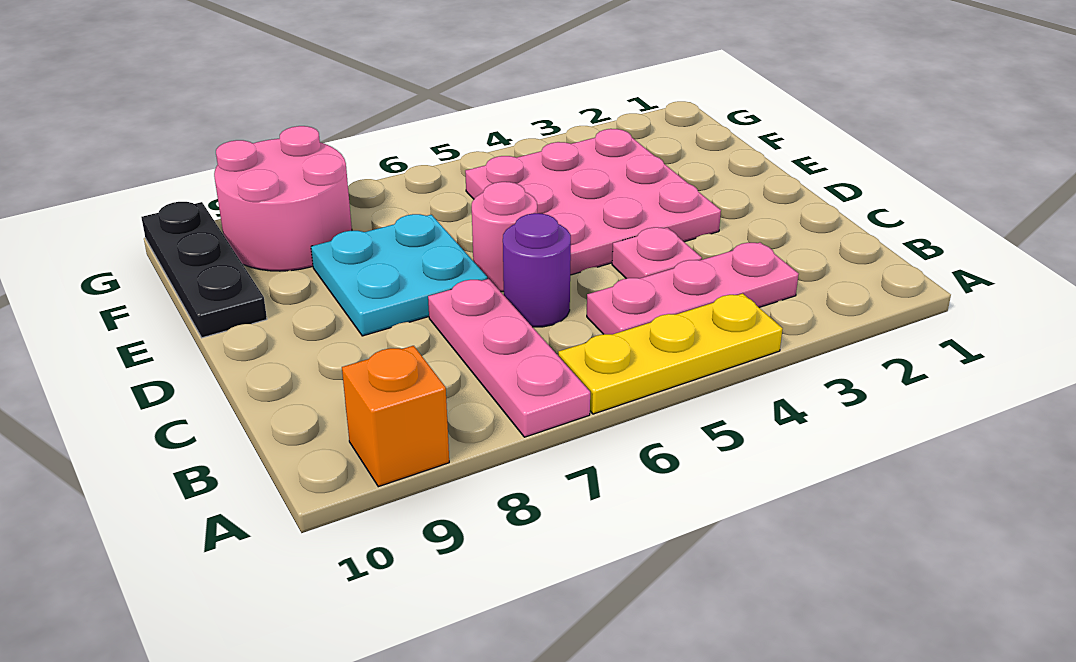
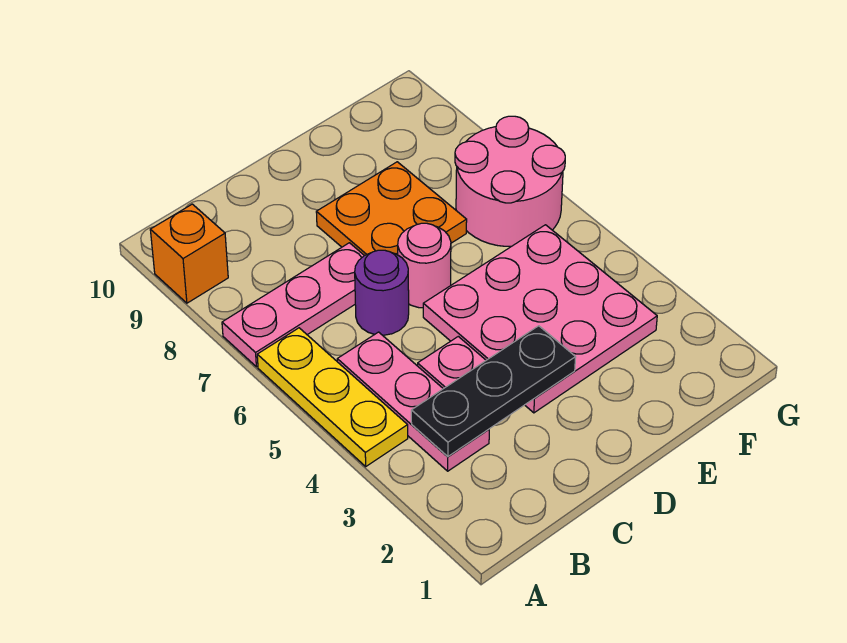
cyan 2x2 plate [311,214,487,336] -> orange 2x2 plate [316,162,467,256]
black 1x3 plate [142,202,267,338] -> black 1x3 plate moved to [411,326,576,457]
pink 2x2 round brick [214,126,352,271] -> pink 2x2 round brick moved to [455,116,565,246]

